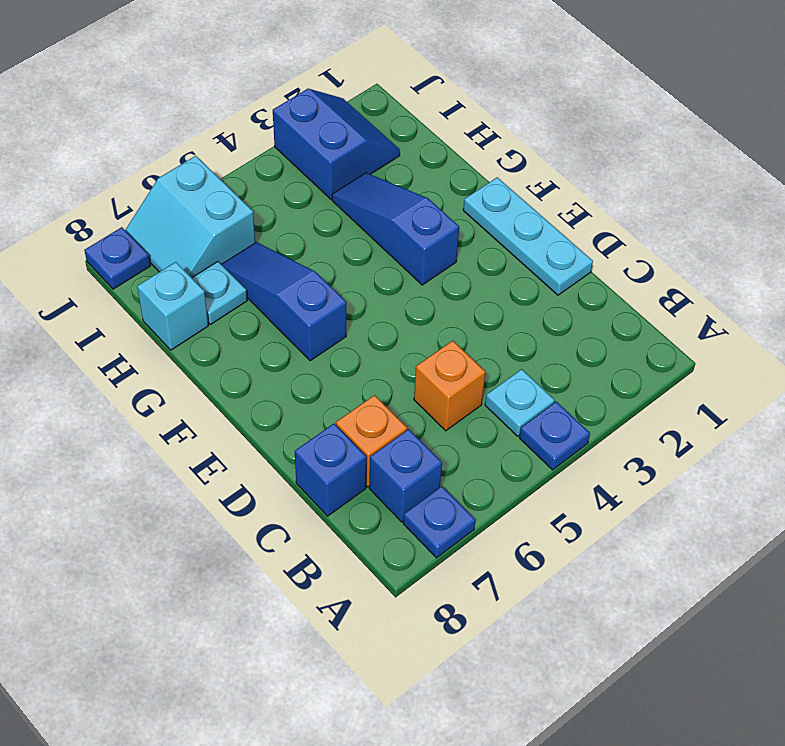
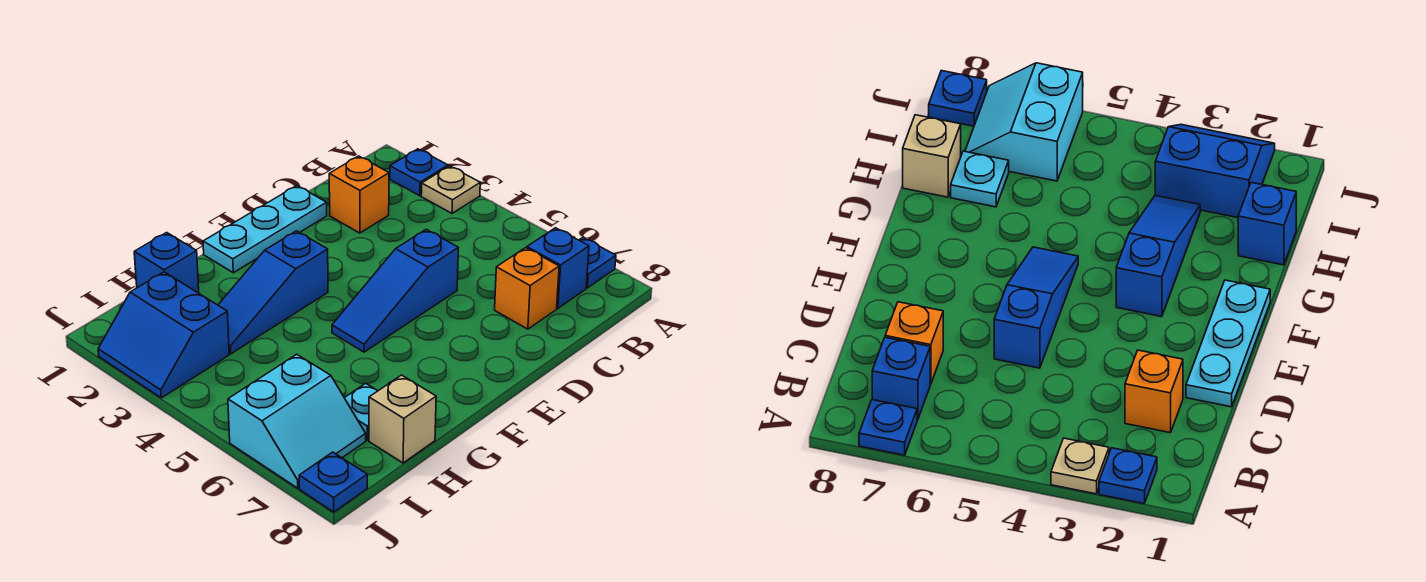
none -> tan 1x1 plate [421,166,480,213]
blue 1x1 plate [519,402,590,470] -> blue 1x1 plate moved to [390,149,448,196]
cyan 1x1 plate [485,369,555,436] -> none
orange 1x1 brick [414,341,485,431] -> orange 1x1 brick moved to [329,156,389,233]
blue 1x1 brick [295,424,366,516] -> blue 1x1 brick moved to [134,233,199,293]
blue 1x3 slope [221,242,346,361] -> blue 1x3 slope moved to [332,229,458,352]
cyan 1x1 brick [137,262,208,350] -> tan 1x1 brick [369,375,436,463]
blue 2x2 slope [273,89,400,199] -> blue 2x2 slope turned to [98,272,229,398]

